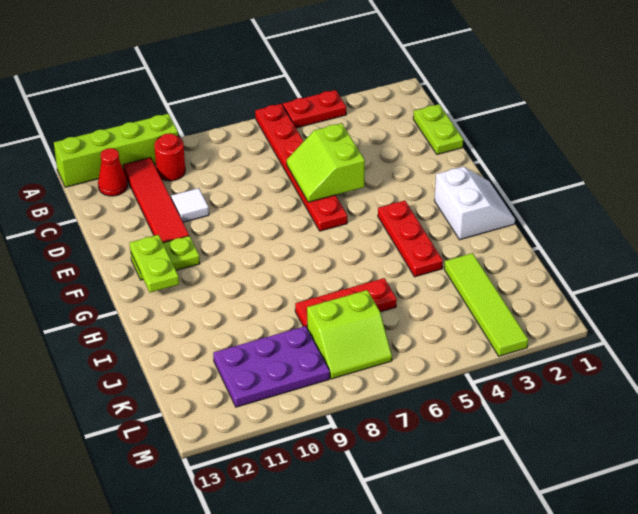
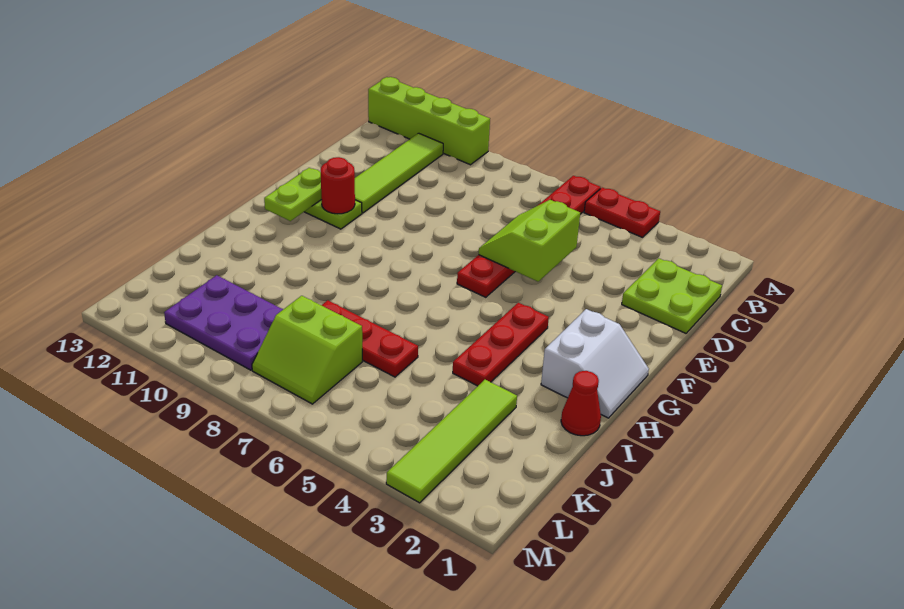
red 1x1 round brick [154,133,185,181] -> red 1x1 round brick moved to [321,157,355,214]
red 1x4 tile [123,158,189,243] -> lime 1x4 tile [355,133,443,213]
red 1x1 cone [98,148,128,196] -> red 1x1 cone moved to [561,371,601,436]
lime 1x2 plate [413,104,463,155] -> lime 2x2 plate [622,258,722,333]
white 1x1 tile [171,188,209,222] -> none

